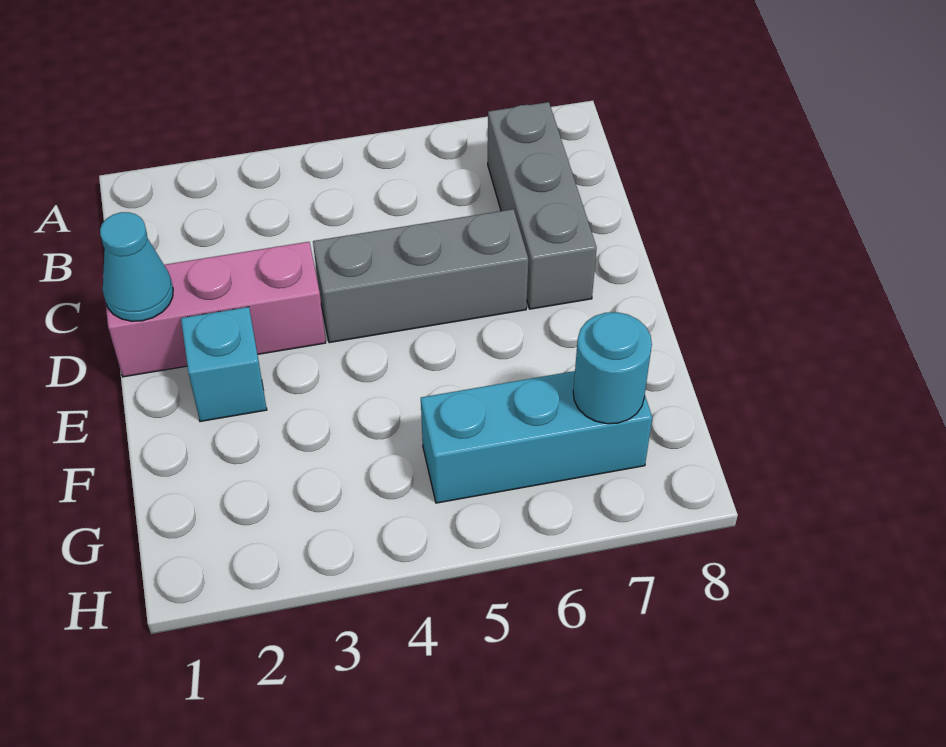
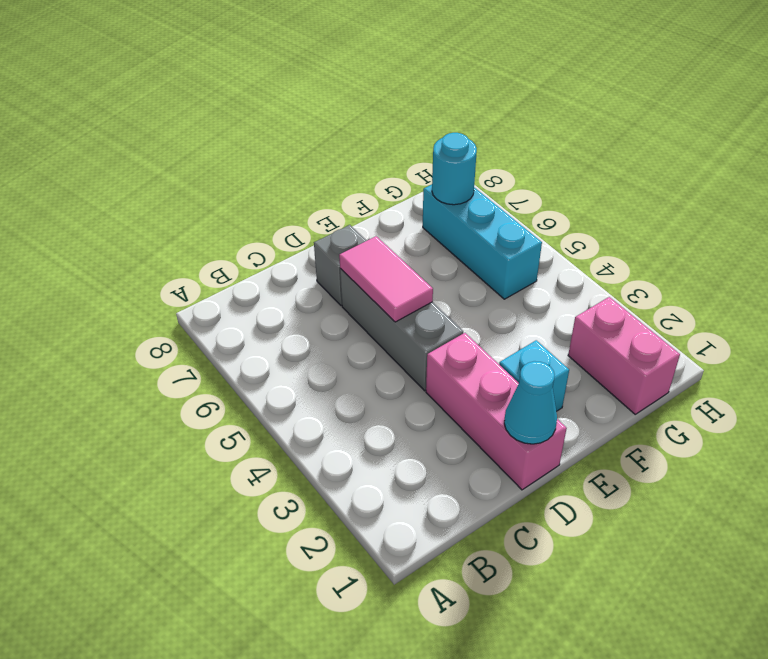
grey 1x3 brick [488,102,597,309] -> grey 1x1 brick [314,225,367,306]
none -> pink 1x2 tile [339,236,433,322]
none -> pink 1x2 brick [568,297,680,414]

